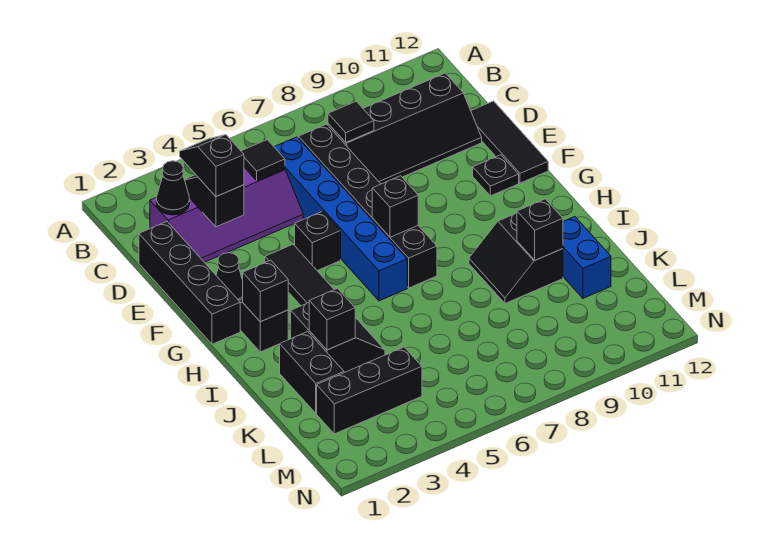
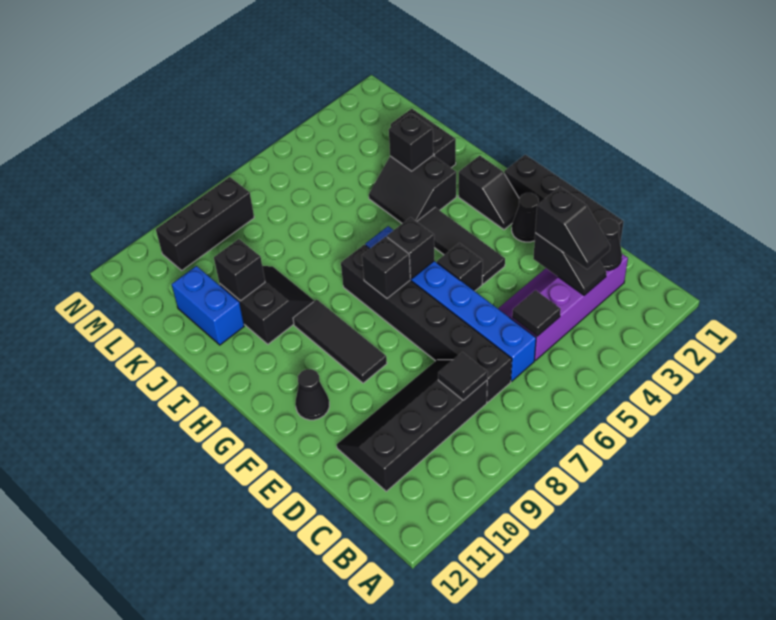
black 1x3 tile [471,101,548,183] -> black 1x3 tile moved to [293,300,387,383]
black 1x1 plate [473,155,519,196] -> black 1x1 cone [295,369,329,420]
black 1x1 brick [243,260,288,322] -> black 1x1 brick moved to [387,217,434,279]
black 1x3 brick [317,347,422,434] -> black 1x3 brick moved to [156,177,254,270]

